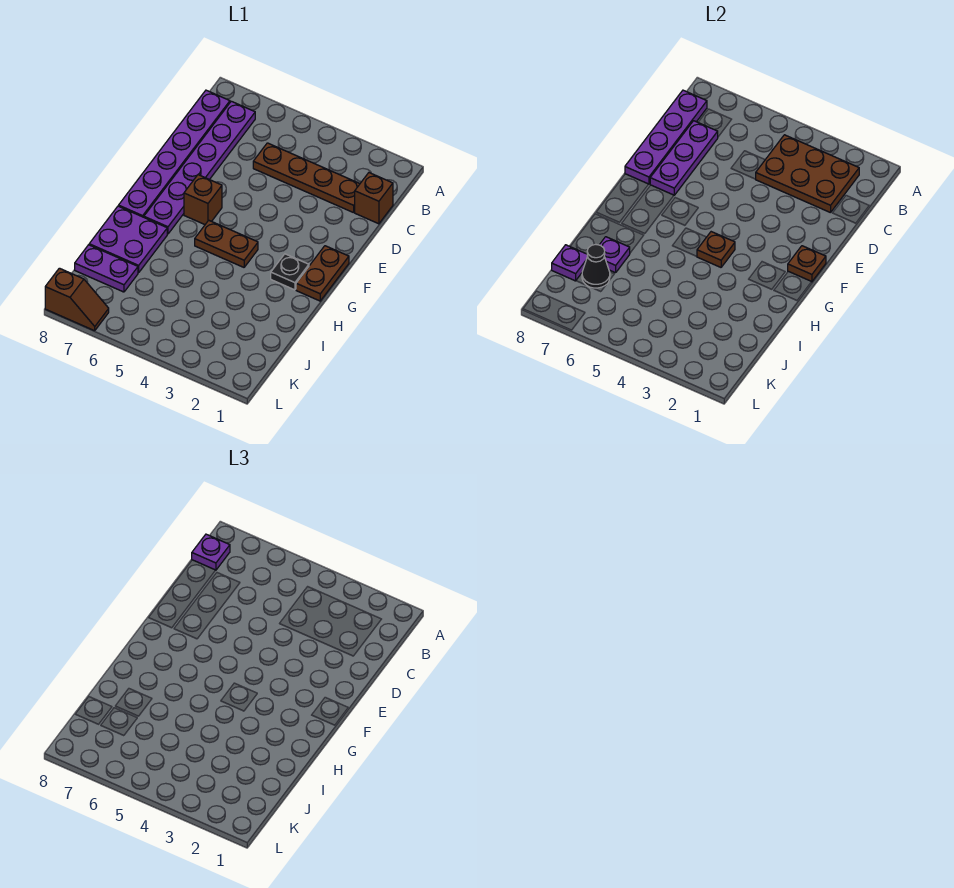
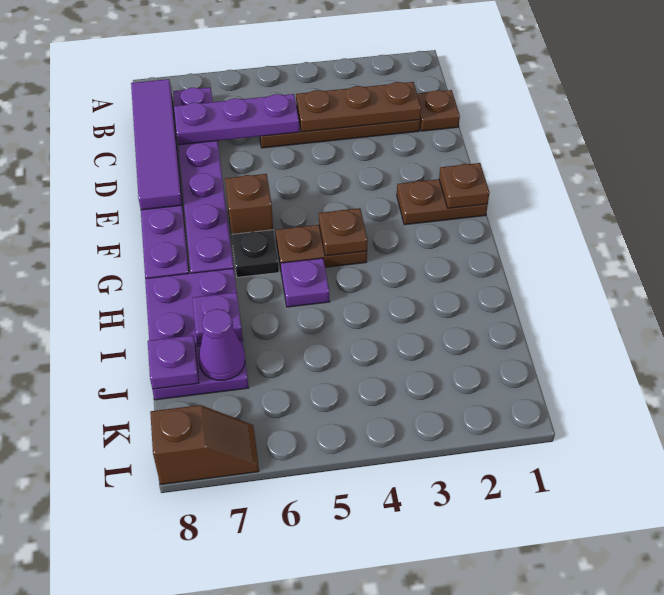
brown 2x3 plate [756,135,859,213] -> brown 1x3 plate [296,82,421,132]
purple 1x4 plate [625,90,707,184] -> purple 1x4 tile [131,79,182,210]
purple 1x1 plate [192,534,230,570] -> purple 1x1 plate moved to [281,258,330,307]
brown 1x1 brick [355,173,393,224] -> brown 1x1 plate [417,90,460,131]
purple 1x3 plate [650,121,718,195] -> purple 1x3 plate turned to [174,94,299,145]
brown 1x2 plate [296,246,349,301] -> brown 1x2 plate turned to [397,179,488,225]
black 1x1 plate [271,254,309,290] -> black 1x1 plate moved to [232,230,279,277]
black 1x1 cone [582,245,610,288] -> purple 1x1 cone [199,309,245,380]

